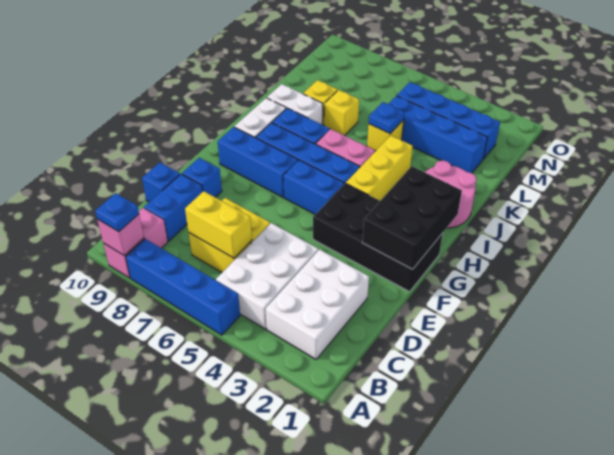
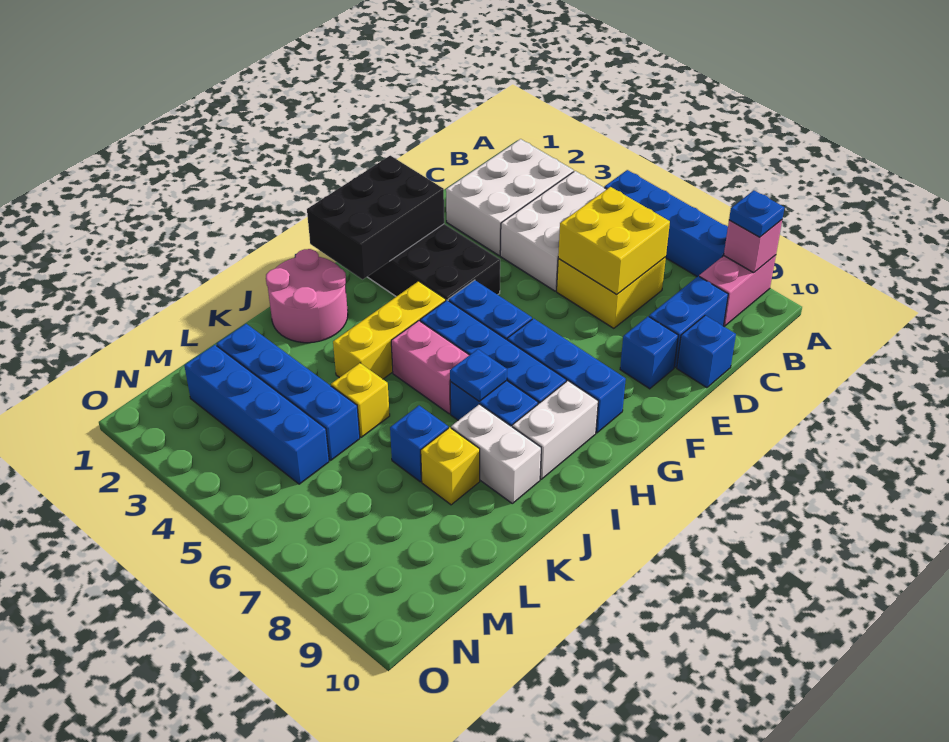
yellow 1x2 brick [185,191,252,258] -> yellow 2x2 brick [558,187,670,294]
blue 1x1 plate [369,102,405,134] -> blue 1x1 plate moved to [450,349,507,401]
yellow 1x1 brick [324,90,359,135] -> blue 1x1 brick [390,406,448,482]

